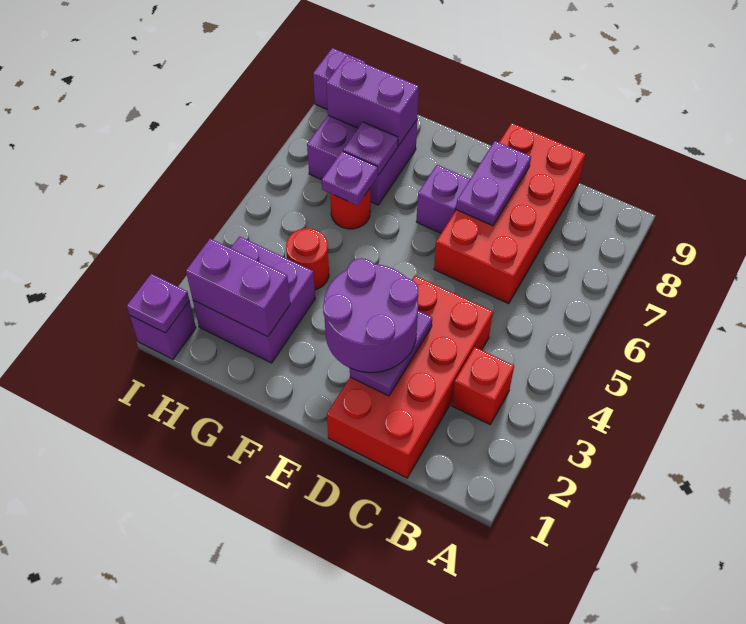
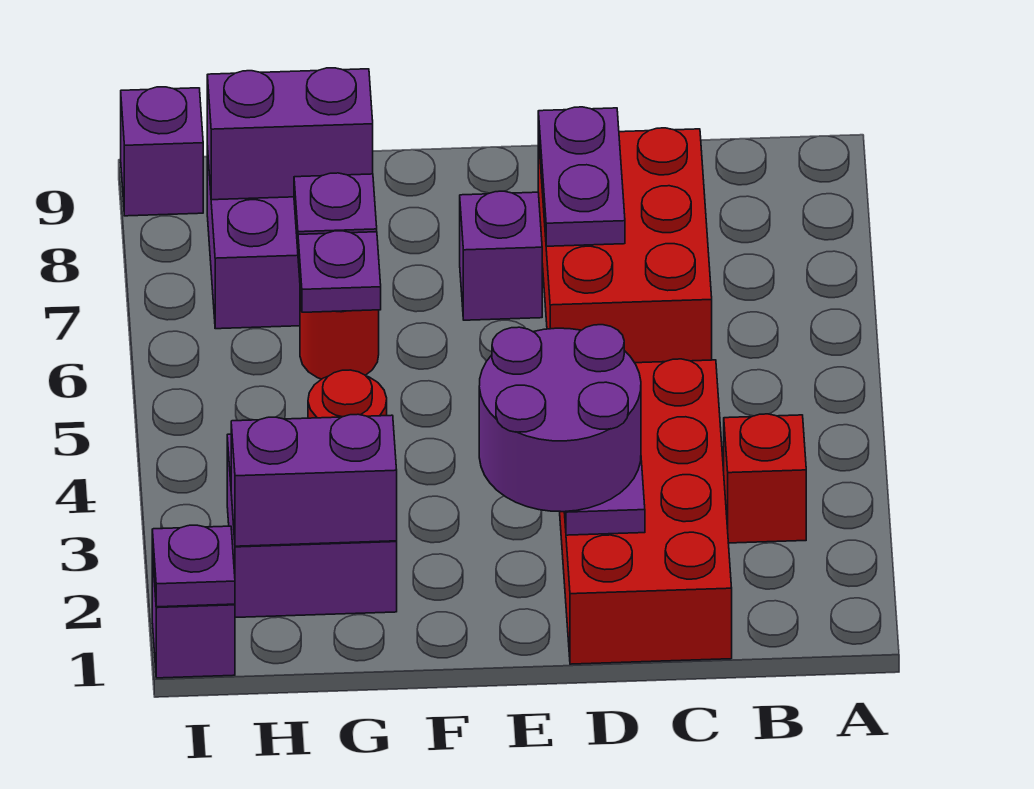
red 2x4 brick [434,123,585,304] -> red 2x3 brick [538,128,712,363]

